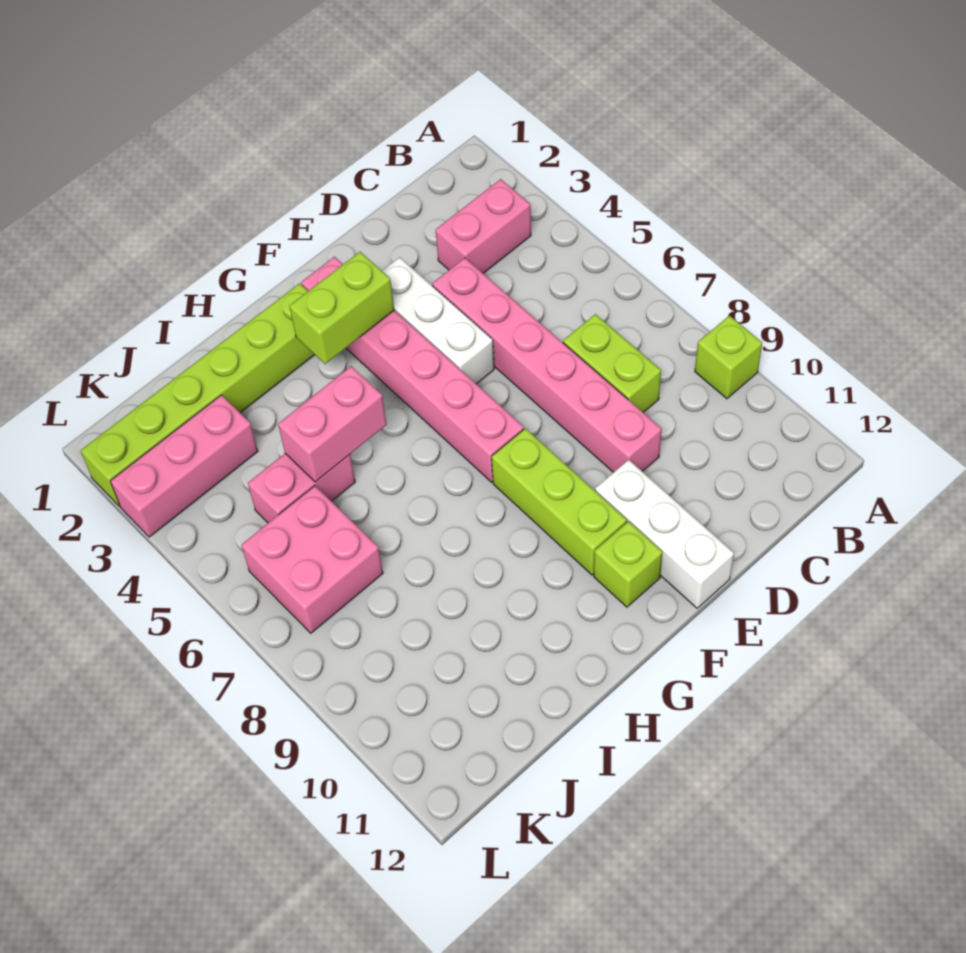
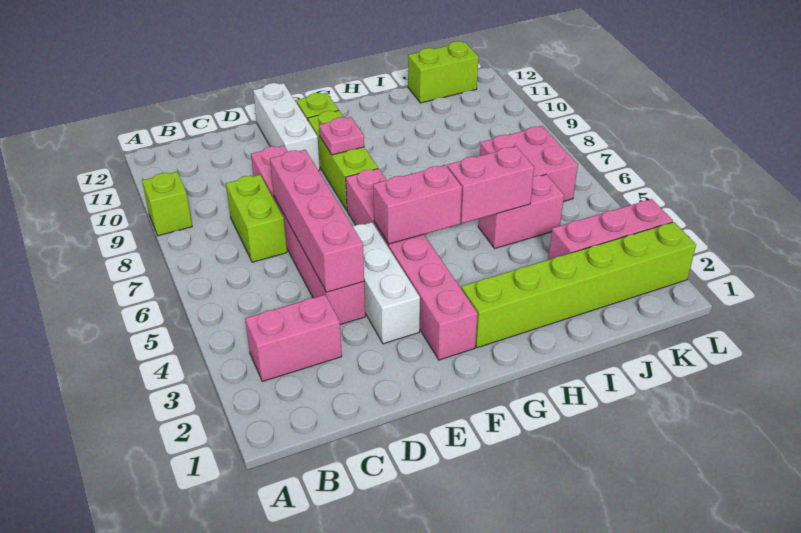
none -> pink 1x4 brick [270,150,364,292]
lime 1x2 brick [290,252,394,364] -> lime 1x2 brick moved to [408,41,479,103]
none -> pink 1x2 brick [373,165,462,244]
none -> pink 1x1 plate [319,117,364,155]

